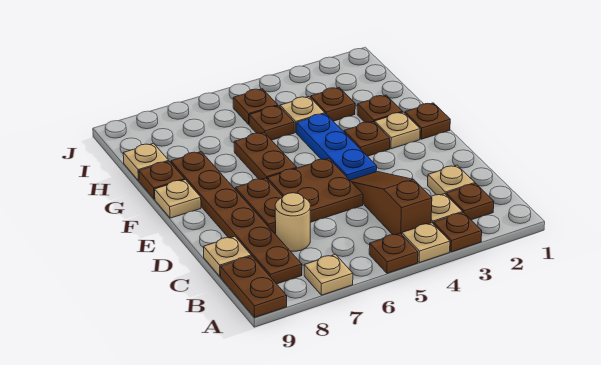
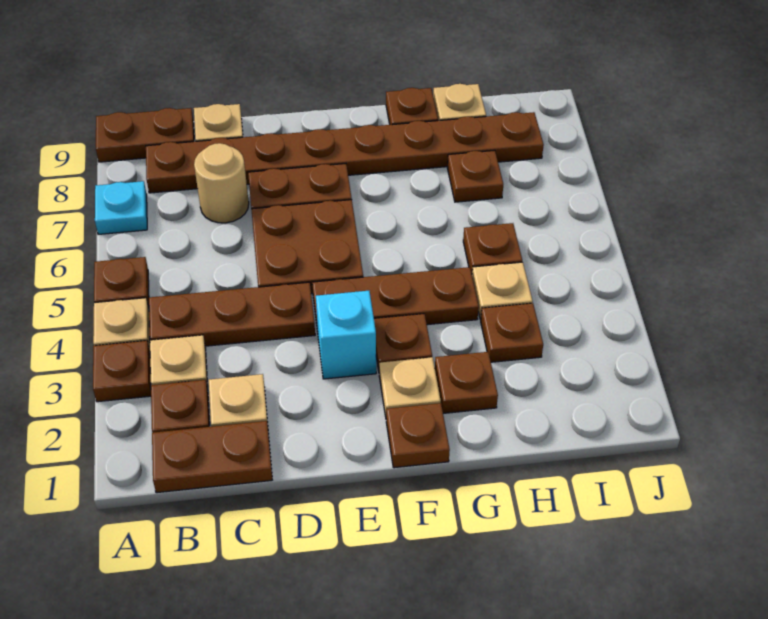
tan 1x1 plate [304,254,353,295] -> cyan 1x1 plate [95,181,147,234]
brown 1x3 slope [350,172,432,235] -> brown 1x3 plate [149,282,315,346]
brown 1x6 plate [171,152,302,284] -> brown 1x8 plate [146,112,544,193]
none -> cyan 1x1 brick [316,291,376,379]
blue 1x3 plate [297,114,377,180] -> brown 1x3 plate [312,267,479,331]
brown 1x2 plate [234,133,297,179] -> brown 1x2 plate moved to [152,421,272,493]
tan 1x1 plate [155,180,201,218] -> none
brown 1x1 plate [233,89,278,124] -> brown 1x1 plate moved to [448,150,503,202]

